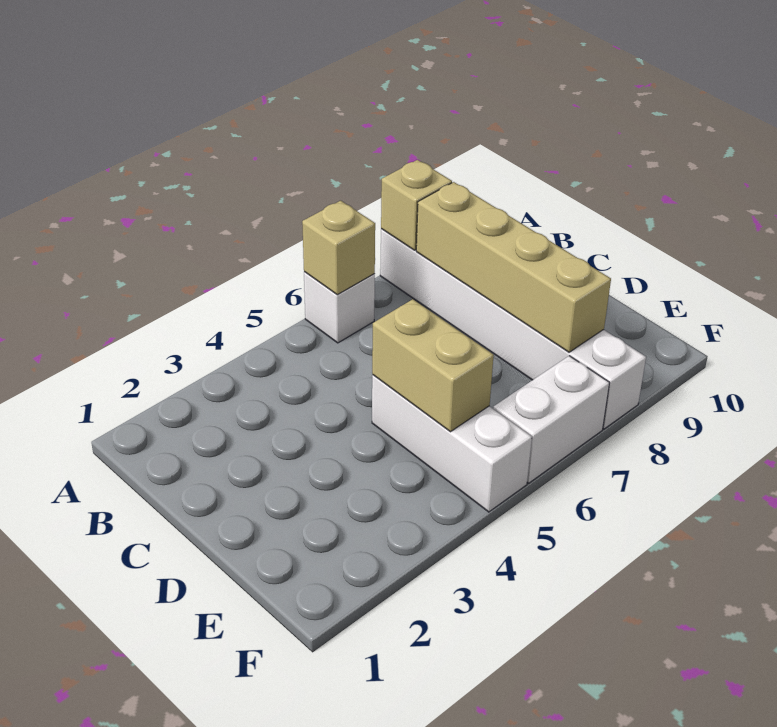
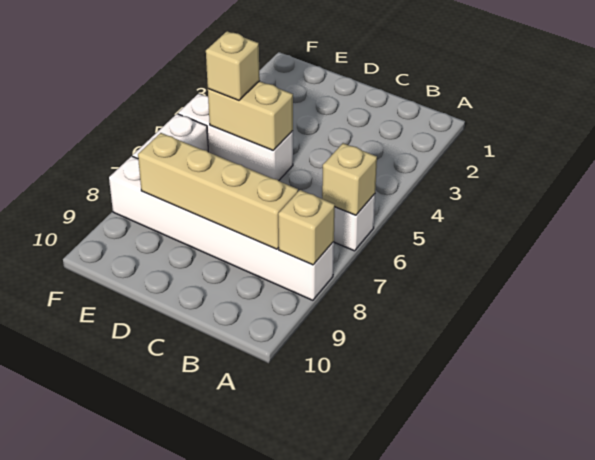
none -> tan 1x1 brick [206,31,260,101]

